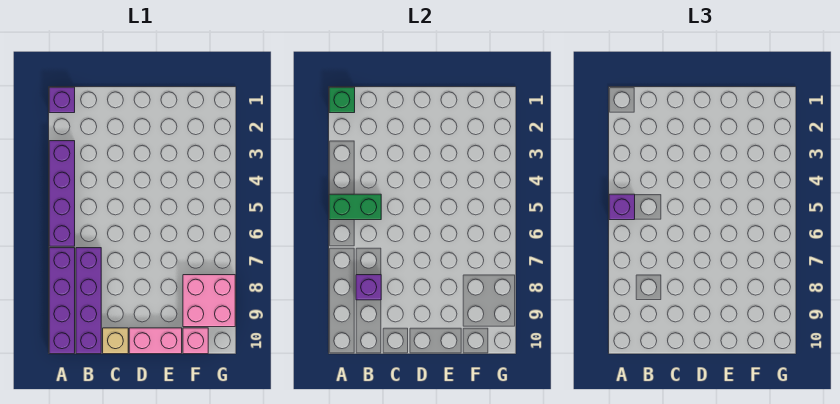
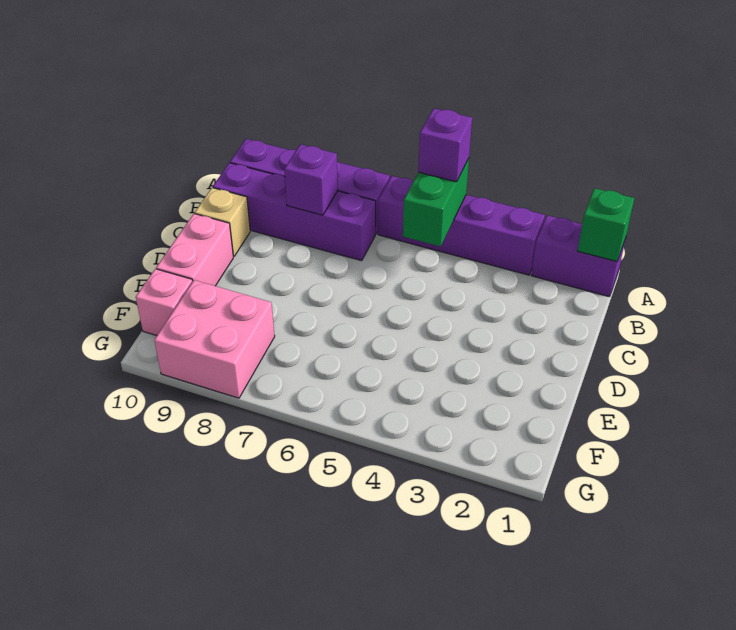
purple 1x1 brick [49,87,75,113] -> purple 1x2 brick [531,215,626,297]

